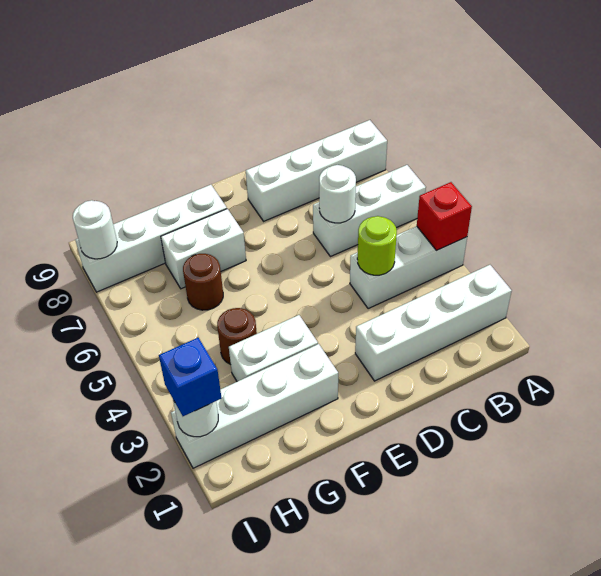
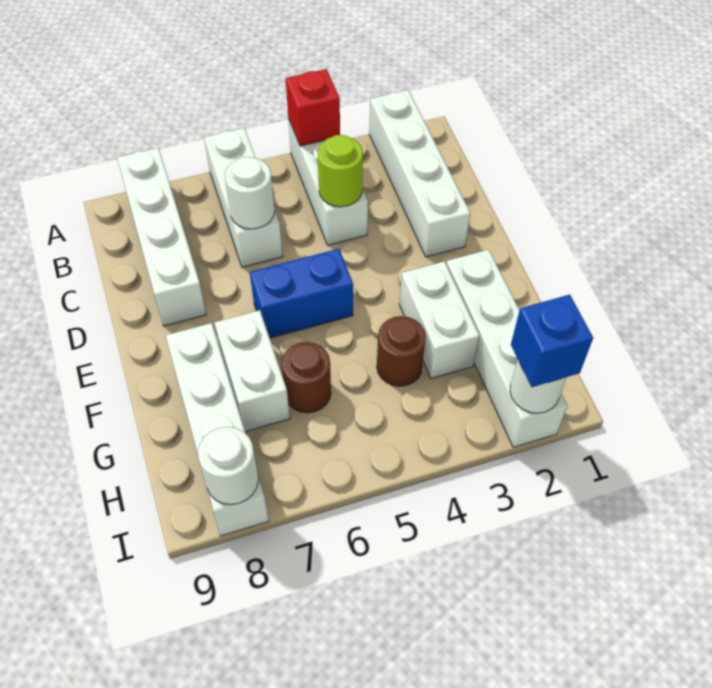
none -> blue 1x2 brick [250,249,353,338]

